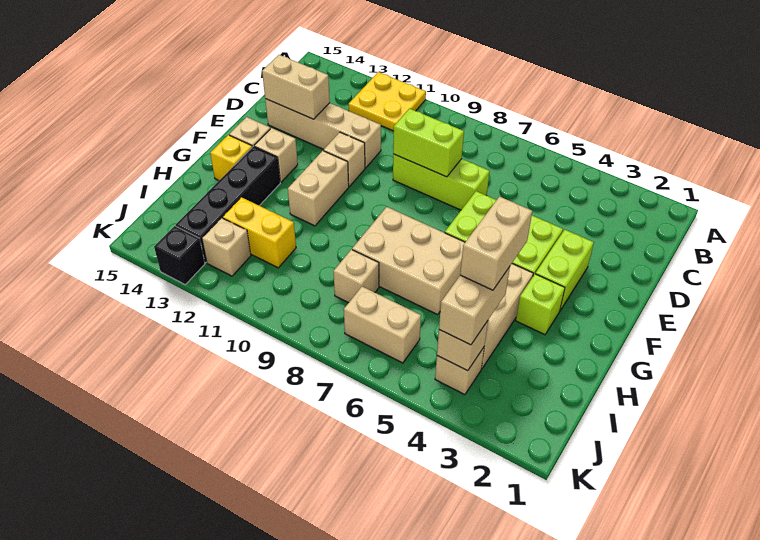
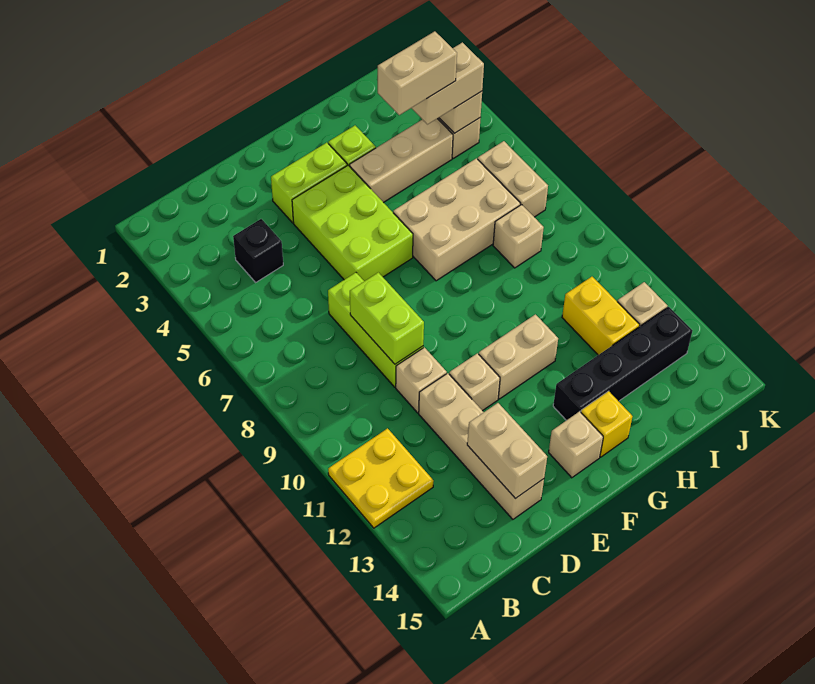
tan 1x1 brick [254,128,298,182] -> tan 1x1 brick moved to [396,347,447,413]
tan 2x3 brick [352,207,465,315] -> tan 2x3 brick turned to [393,158,520,281]
black 1x1 brick [154,226,205,284] -> black 1x1 brick moved to [233,219,283,282]

